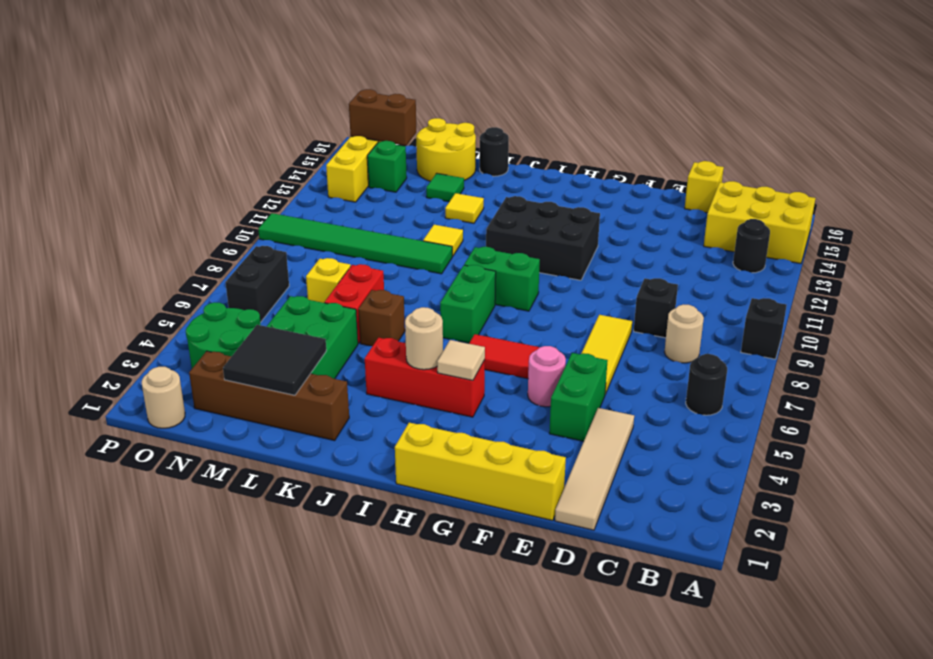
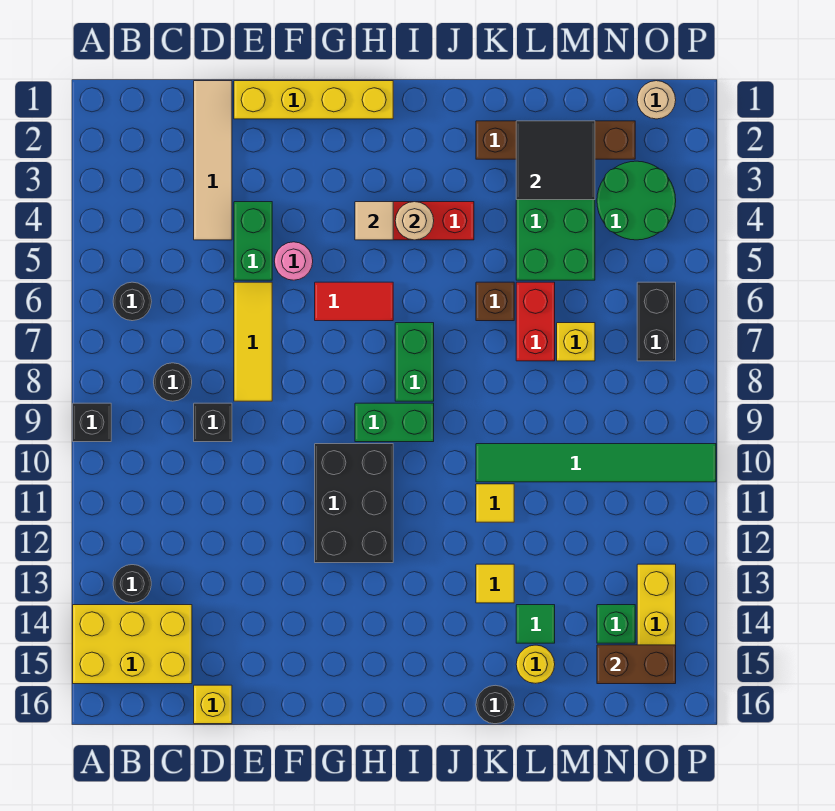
tan 1x1 round brick [664,304,704,363] -> black 1x1 round brick [154,363,192,401]
black 2x3 brick [486,196,600,280] -> black 2x3 brick turned to [315,444,393,563]
yellow 2x2 round brick [416,118,476,181] -> yellow 1x1 round brick [516,645,555,683]

